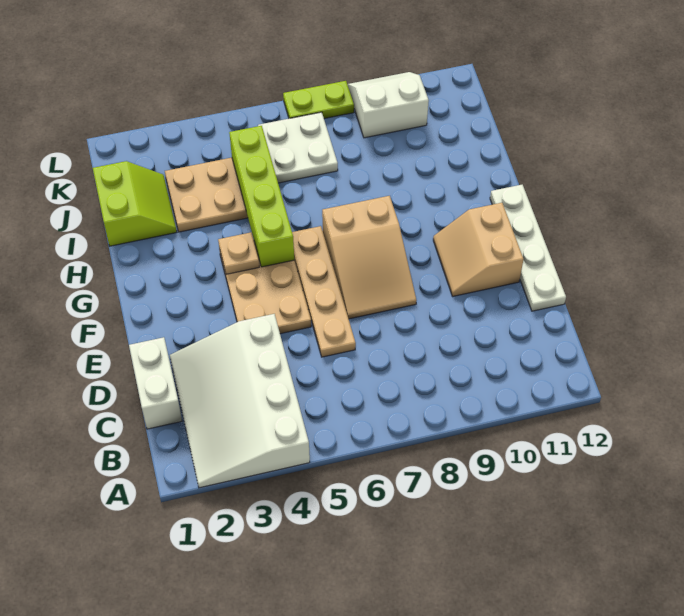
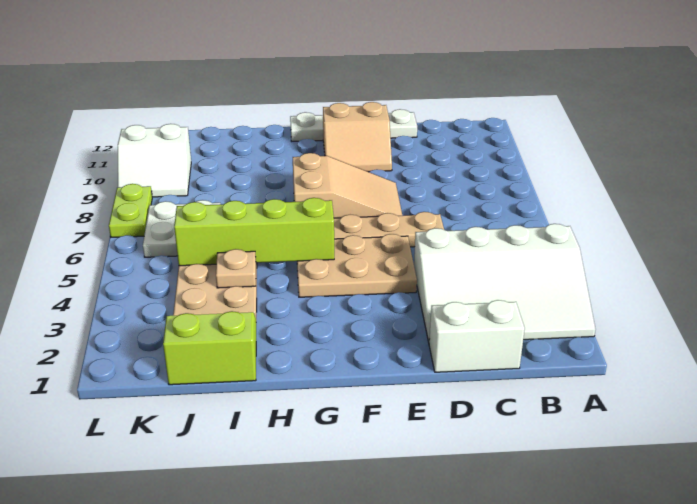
tan 1x1 plate [218,232,259,274] -> tan 1x1 plate moved to [216,249,256,288]
white 2x2 slope [348,72,429,138] -> white 2x2 slope turned to [118,124,191,197]

